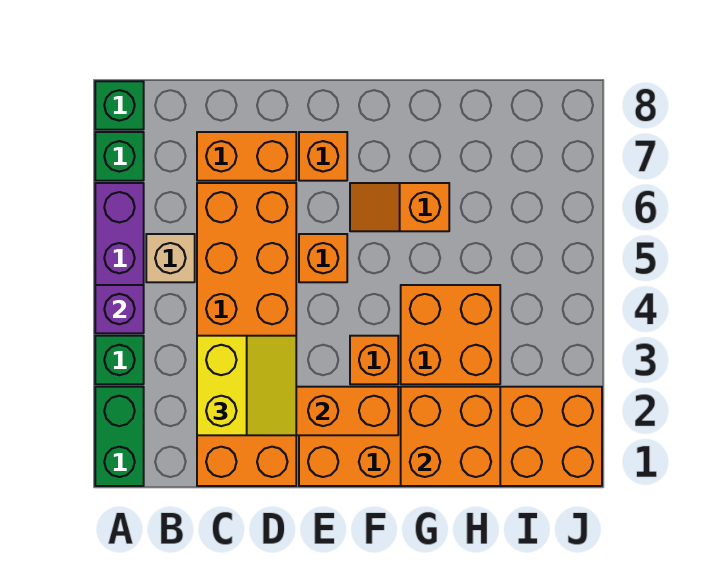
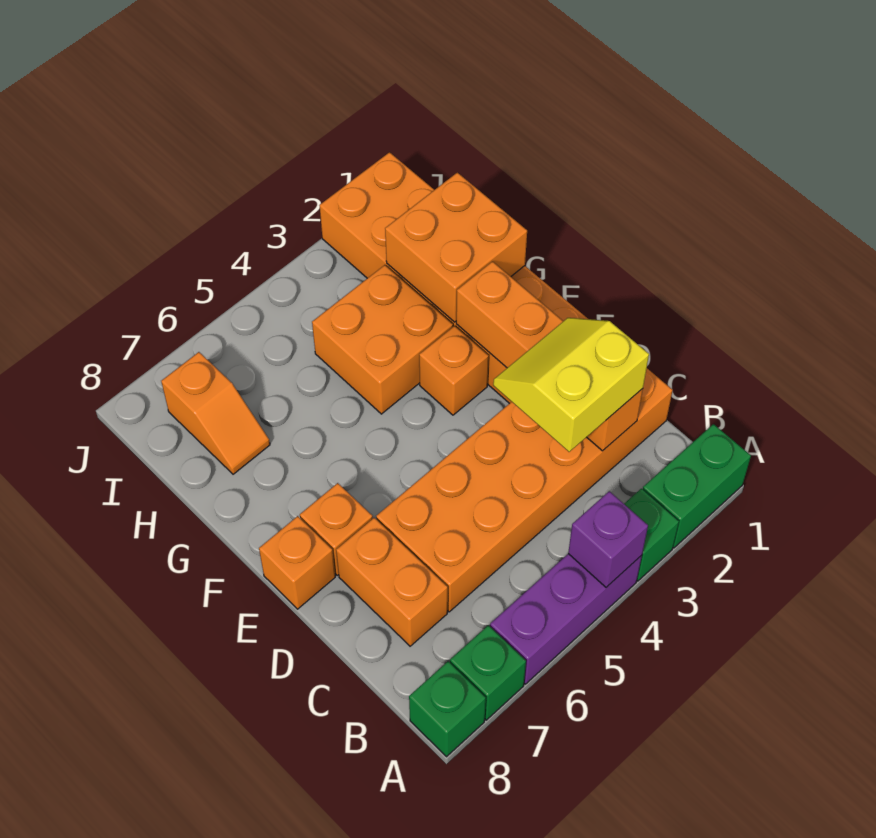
tan 1x1 brick [146,234,195,282] -> none
orange 1x1 brick [299,234,347,282] -> orange 1x1 brick moved to [259,516,335,609]
orange 1x2 slope [350,183,449,231] -> orange 1x2 slope moved to [161,352,270,474]

